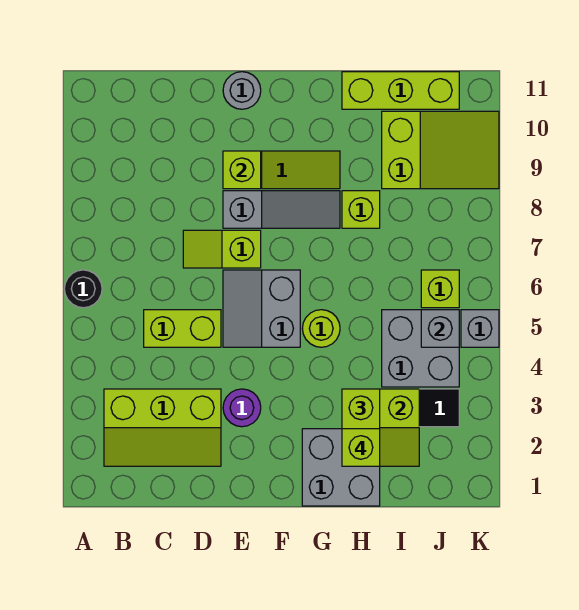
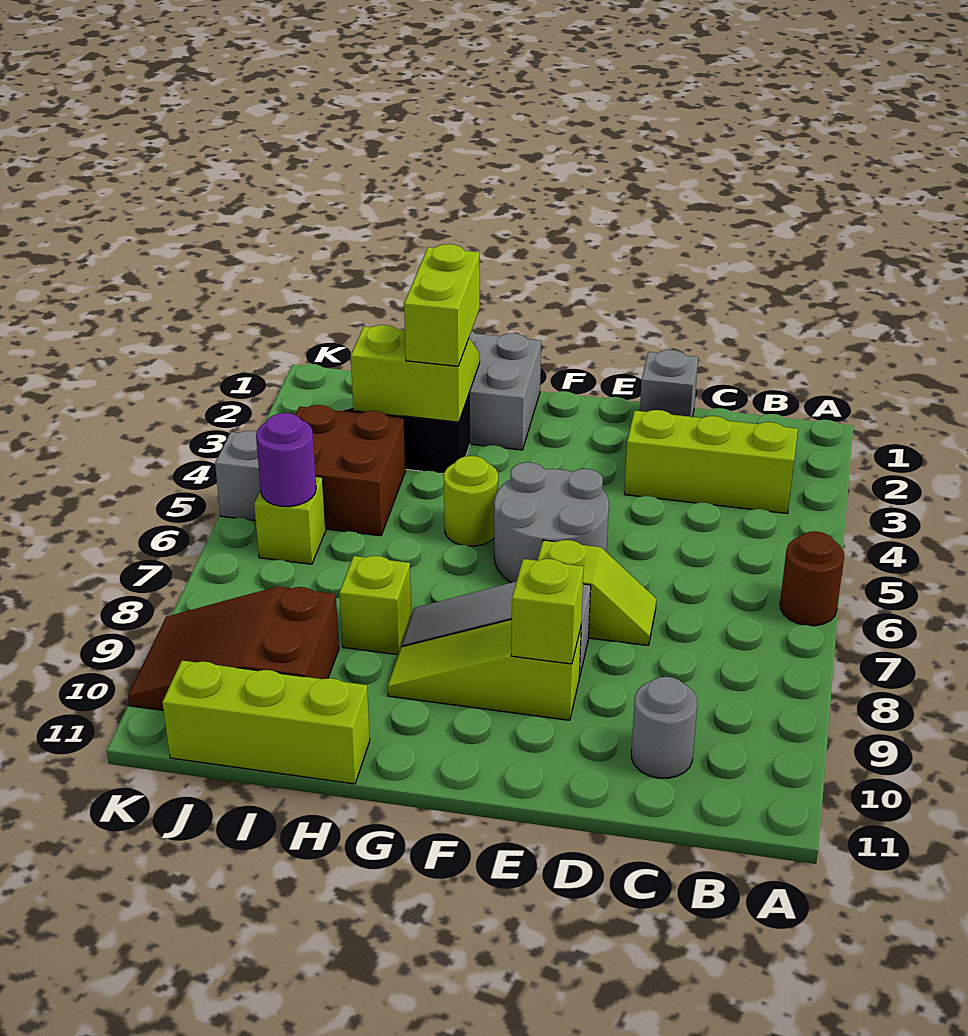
black 1x1 round brick [64,270,102,308] -> brown 1x1 round brick [780,531,844,626]
lime 1x2 brick [144,310,221,347] -> none
purple 1x1 round brick [223,389,261,427] -> purple 1x1 round brick moved to [256,413,316,507]
grey 2x2 slope [223,270,300,347] -> grey 2x2 round brick [494,462,609,583]
grey 1x1 round brick [223,72,261,109] -> grey 1x1 round brick moved to [631,677,697,778]
lime 1x1 brick [342,429,380,466] -> none
grey 2x2 brick [382,310,459,387] -> brown 2x2 brick [296,405,406,536]
lime 2x3 slope [382,111,499,189] -> brown 2x3 slope [128,587,339,710]
grey 1x1 brick [421,310,459,347] -> grey 1x1 brick moved to [640,350,698,417]

